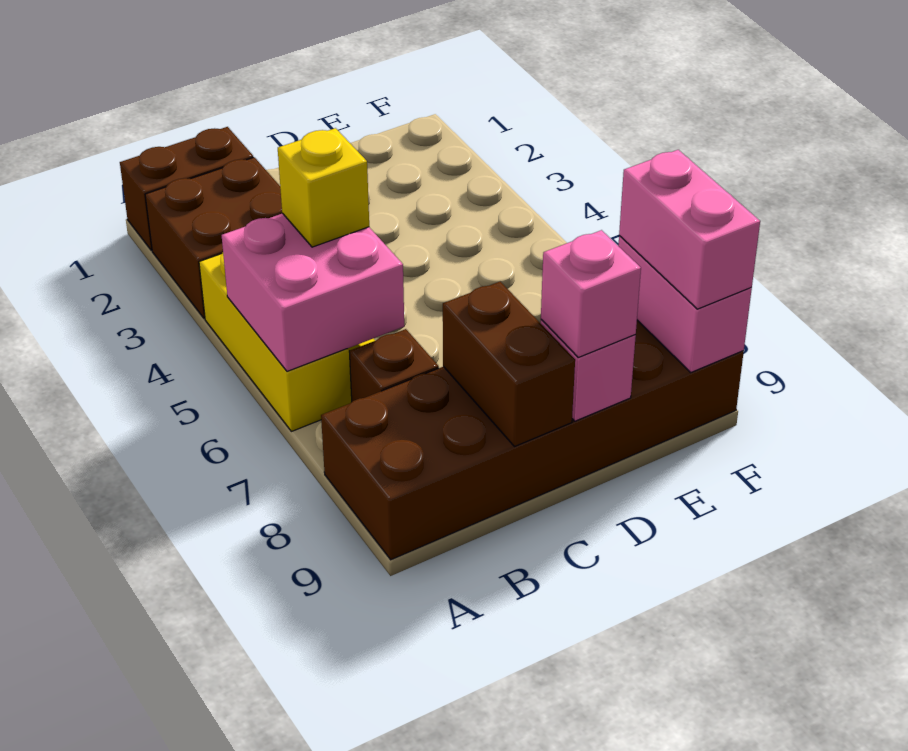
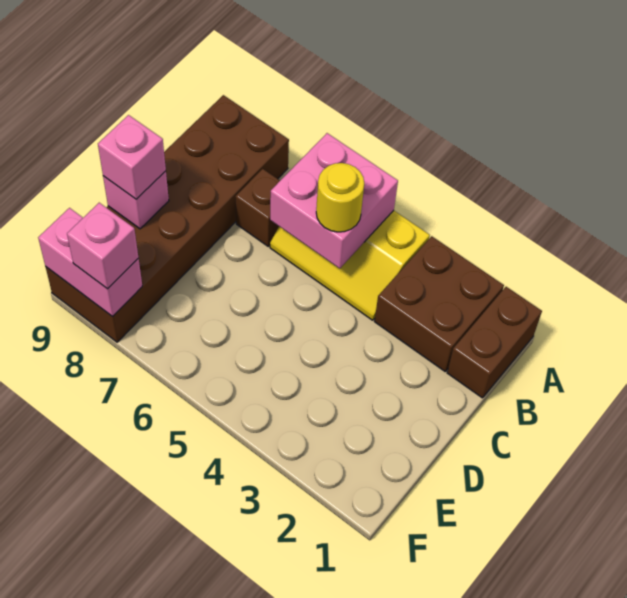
yellow 1x1 brick [278,128,369,247] -> yellow 1x1 round brick [316,163,364,232]
brown 1x2 brick [443,281,575,447] -> none
pink 1x2 brick [619,150,760,309] -> pink 1x1 brick [67,203,138,289]

